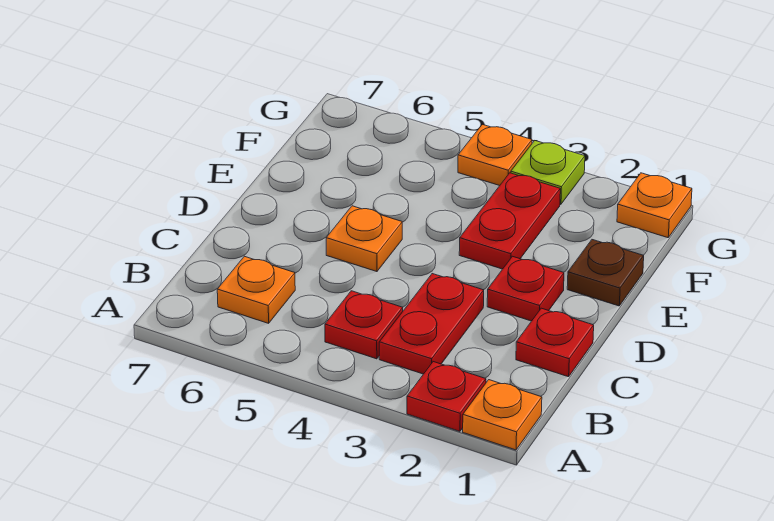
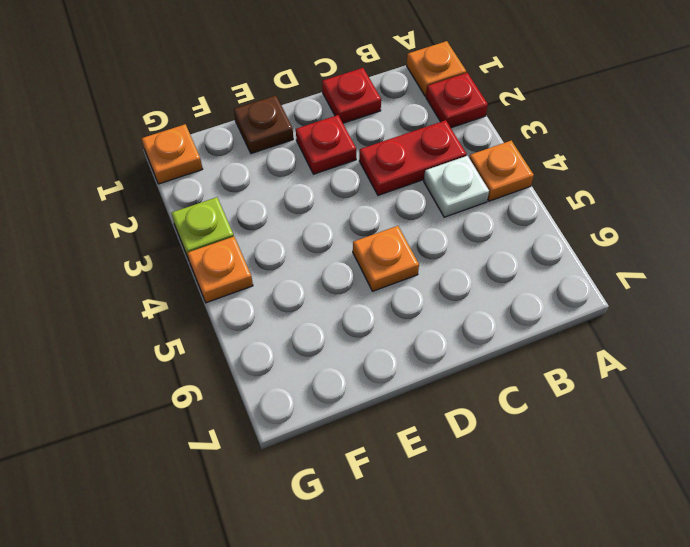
red 1x1 plate [325,291,403,359] -> white 1x1 plate [424,156,489,217]
orange 1x1 plate [217,256,295,323] -> orange 1x1 plate moved to [469,141,534,201]
red 1x2 plate [459,173,560,269] -> none

